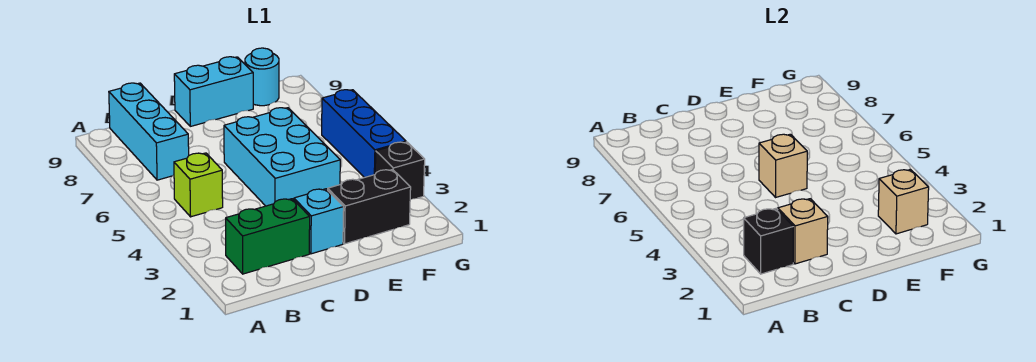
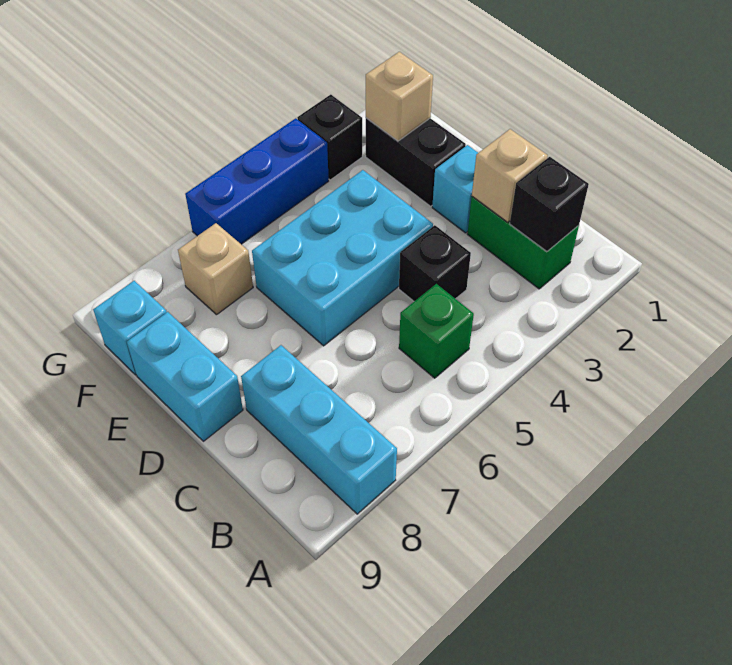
lime 1x1 brick [174,153,223,217] -> green 1x1 brick [399,284,474,378]
cyan 1x3 brick [109,83,189,180] -> cyan 1x3 brick turned to [241,345,397,514]
none -> black 1x1 brick [399,225,471,301]
tan 1x1 brick [759,134,807,197] -> tan 1x1 brick moved to [178,223,253,315]
cyan 1x1 round brick [245,48,279,106] -> cyan 1x1 brick [93,281,167,375]

